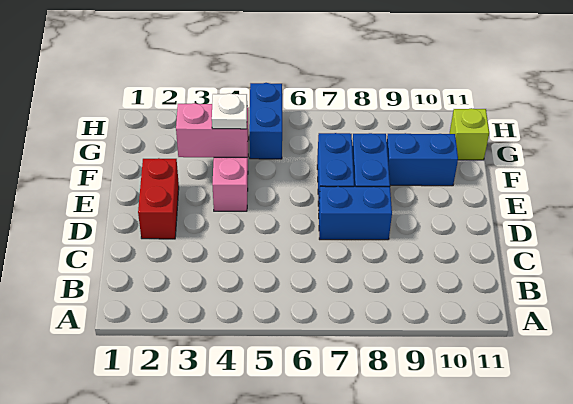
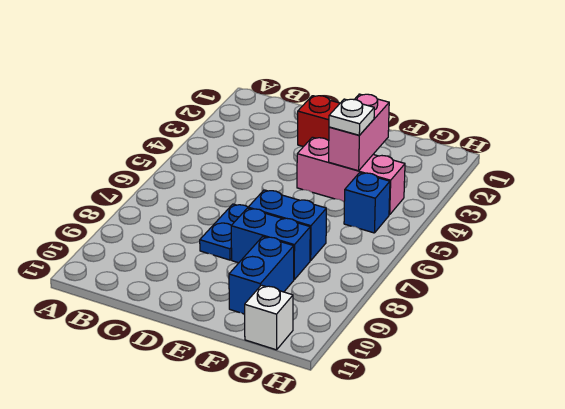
blue 1x2 brick [319,186,392,240] -> blue 1x2 plate [200,204,248,260]
blue 1x2 brick [249,83,282,159] -> blue 1x1 brick [344,173,390,233]
lime 1x1 brick [449,108,489,160] -> white 1x1 brick [245,285,293,350]

